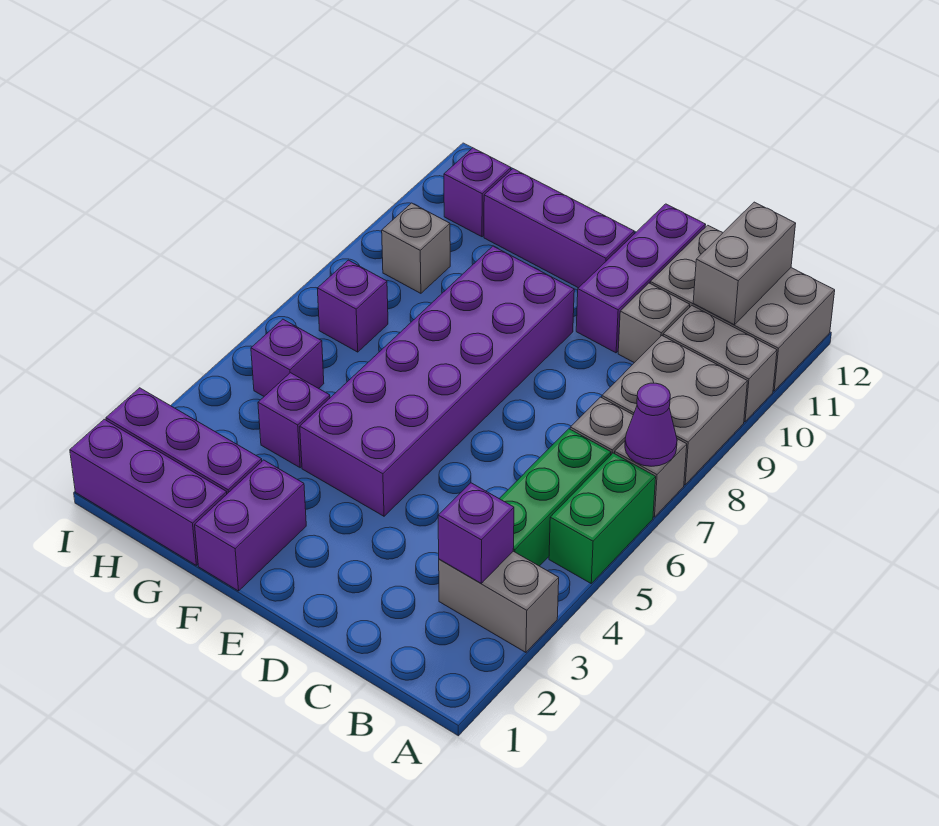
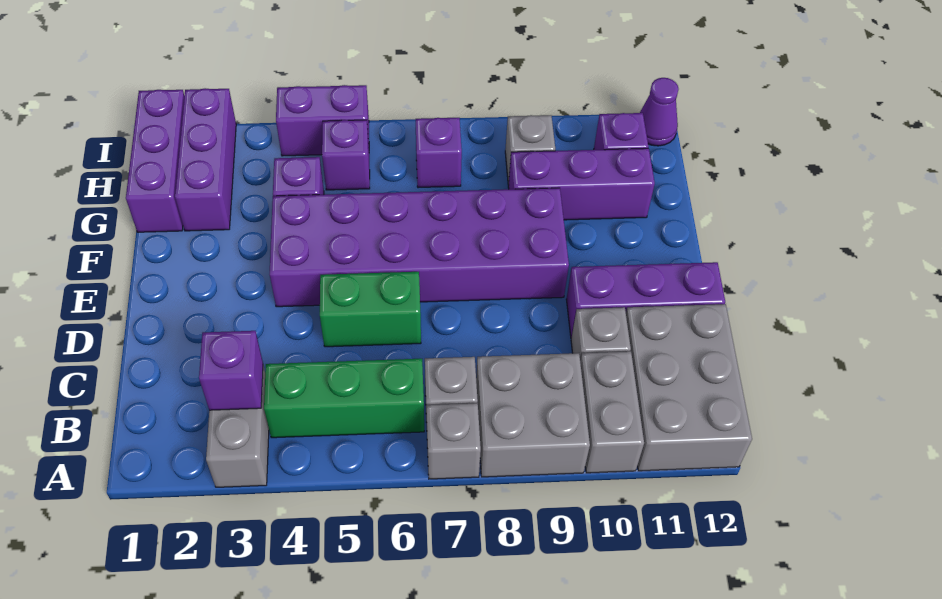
green 1x2 brick [549,453,656,583] -> green 1x2 brick moved to [320,272,421,347]
purple 1x1 cone [625,383,677,466] -> purple 1x1 cone moved to [640,78,678,146]
grey 1x2 brick [693,202,796,325] -> none
purple 1x3 brick [484,169,634,288] -> purple 1x3 brick turned to [508,148,655,220]
purple 1x2 brick [195,460,306,591] -> purple 1x2 brick moved to [276,85,369,156]

